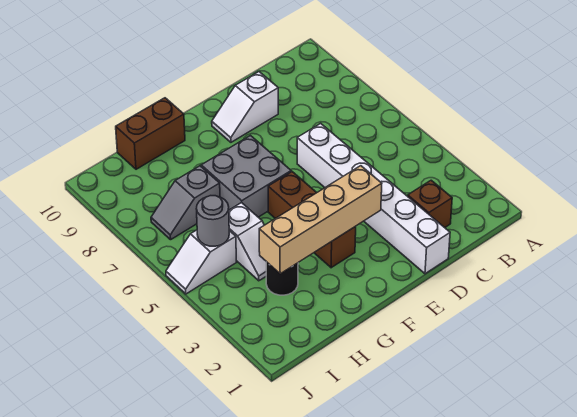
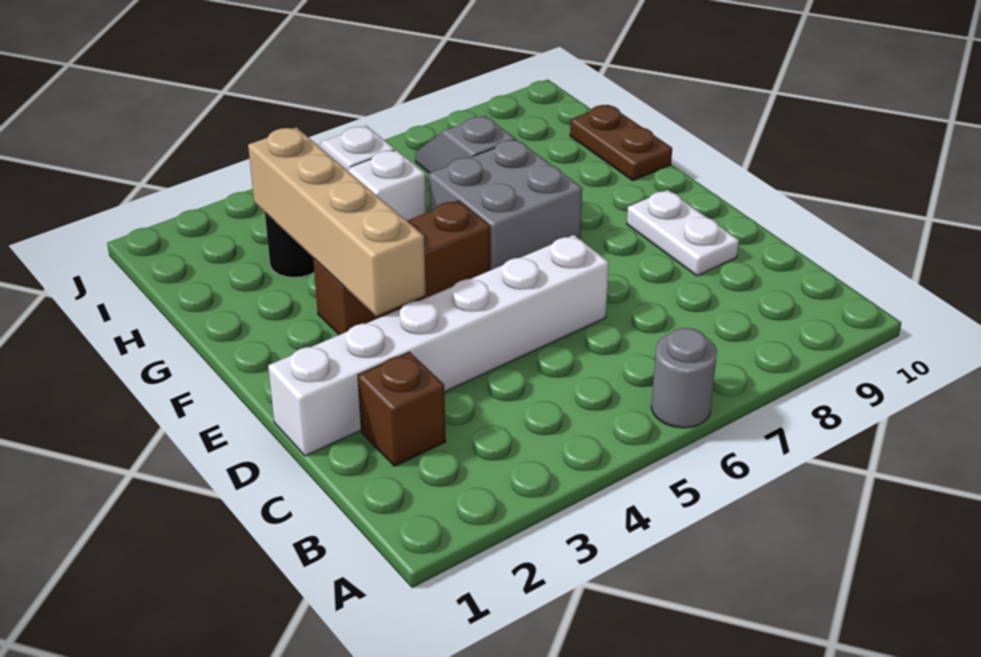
white 1x2 slope [212,72,278,142] -> white 1x2 plate [627,190,739,276]
brown 1x2 brick [116,98,185,169] -> brown 1x2 plate [570,105,672,181]
grey 1x1 round brick [196,196,229,246] -> grey 1x1 round brick moved to [651,328,717,428]

